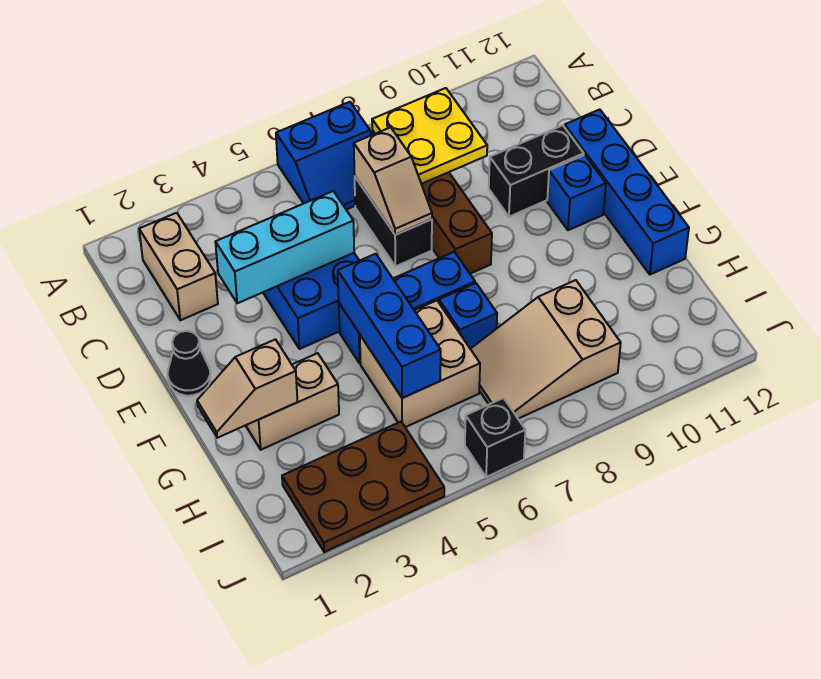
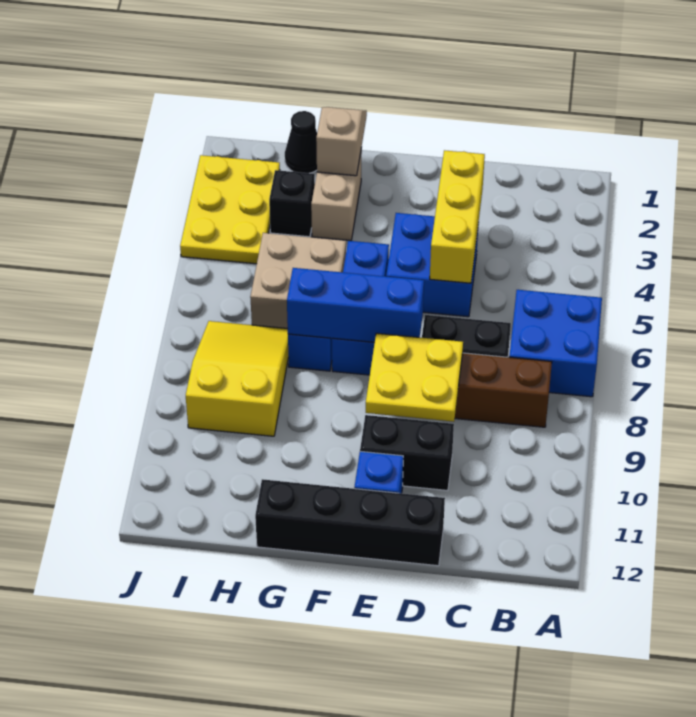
blue 2x2 slope [276,102,372,210] -> blue 2x2 brick [509,290,602,397]
tan 1x2 brick [139,213,218,320] -> none
yellow 2x2 plate [372,88,487,184] -> yellow 2x2 plate moved to [366,333,463,422]
tan 1x2 slope [354,127,432,235] -> none
cyan 1x3 brick [215,191,354,303] -> yellow 1x3 brick [430,150,485,283]
black 1x2 brick [489,125,584,217] -> black 1x2 brick turned to [360,415,454,491]
blue 1x4 brick [565,109,689,274] -> black 1x4 brick [255,479,445,566]
black 1x1 cone [168,331,210,396] -> black 1x1 cone moved to [285,111,317,173]
blue 1x3 brick [338,254,441,398] -> blue 1x3 brick moved to [287,268,424,342]
tan 2x3 slope [471,280,621,419] -> yellow 2x3 slope [186,321,289,436]
brown 2x3 plate [282,422,444,552] -> yellow 2x3 plate [180,155,280,264]
black 1x1 brick [465,398,525,477] -> black 1x1 brick moved to [269,170,315,237]

